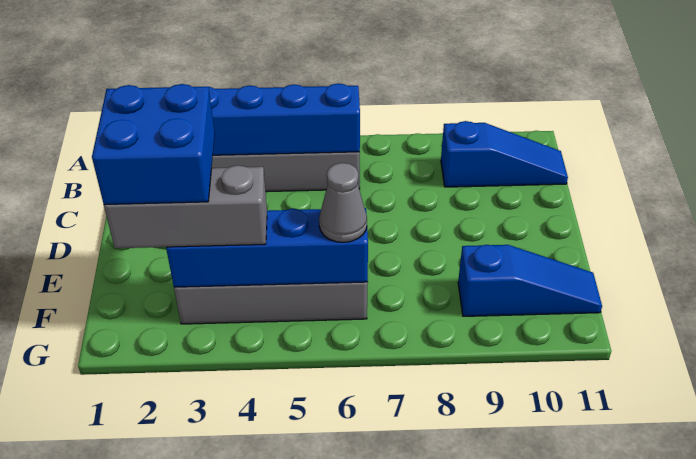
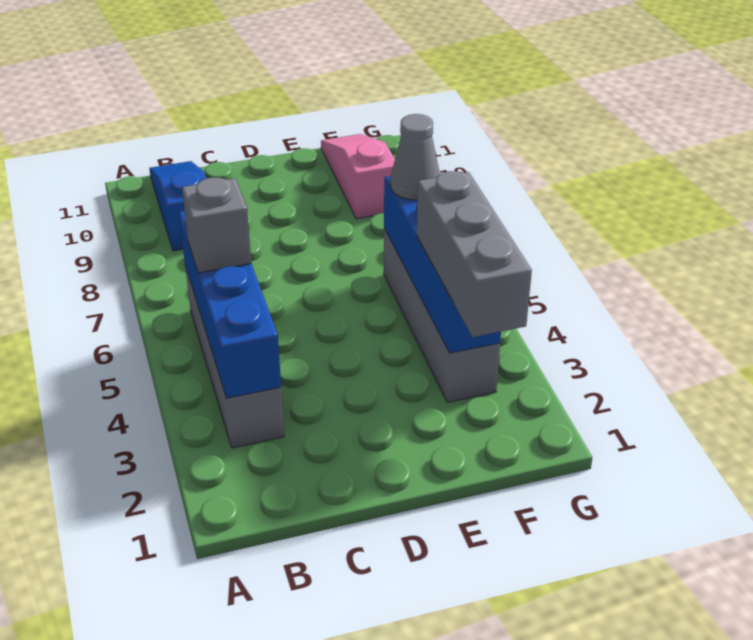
none -> grey 1x1 brick [182,177,251,273]
blue 2x2 brick [92,84,215,205] -> none
blue 1x3 slope [458,245,602,316] -> pink 1x3 slope [321,134,395,219]

